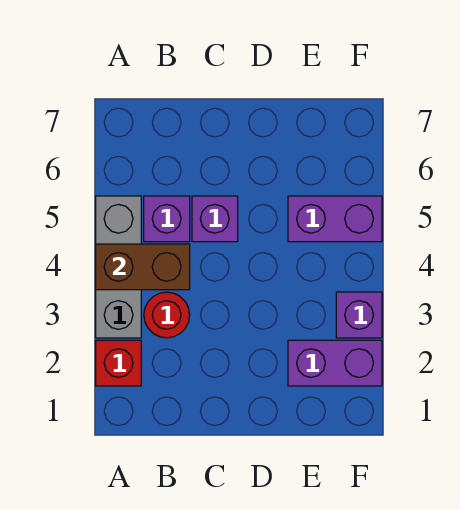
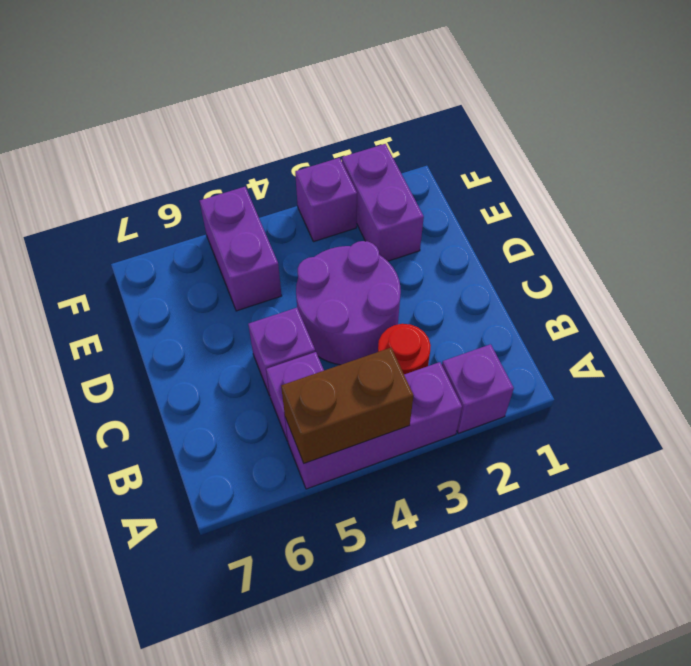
red 1x1 brick [96,340,141,386] -> purple 1x1 brick [442,344,514,433]
grey 1x3 brick [96,196,141,338] -> purple 1x3 brick [285,362,462,489]
brown 1x2 brick [96,244,190,290] -> brown 1x2 brick turned to [281,348,414,463]
none -> purple 2x2 round brick [296,241,401,365]

